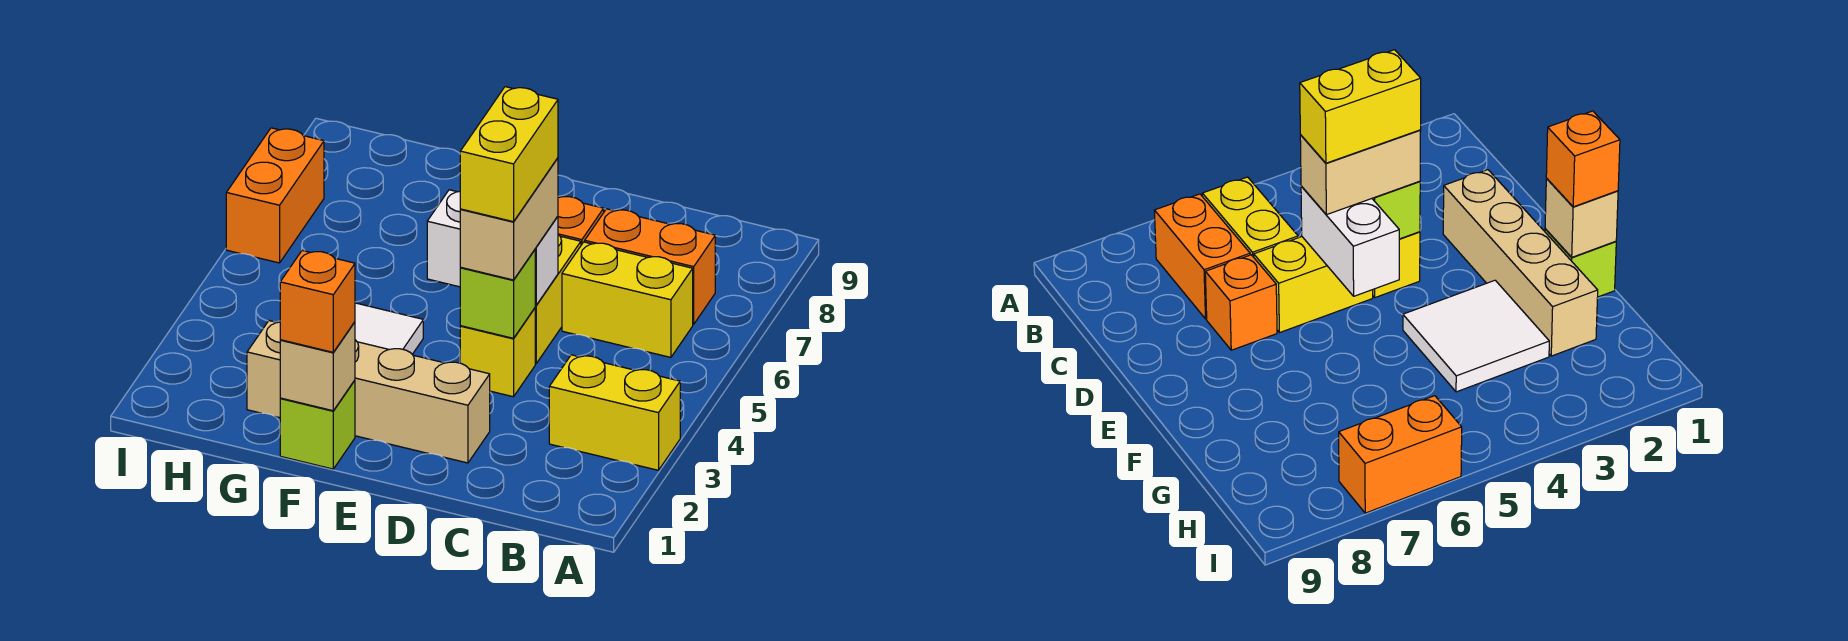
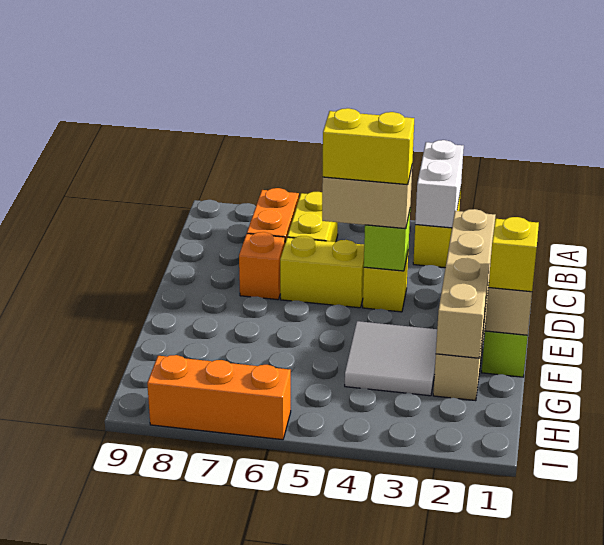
none -> tan 1x4 brick [436,209,495,358]
white 1x2 brick [427,190,558,305] -> white 1x2 brick moved to [415,140,464,228]
orange 1x1 brick [280,250,355,352] -> yellow 1x1 brick [488,217,539,292]
orange 1x2 brick [226,128,324,263] -> orange 1x3 brick [147,355,291,440]

